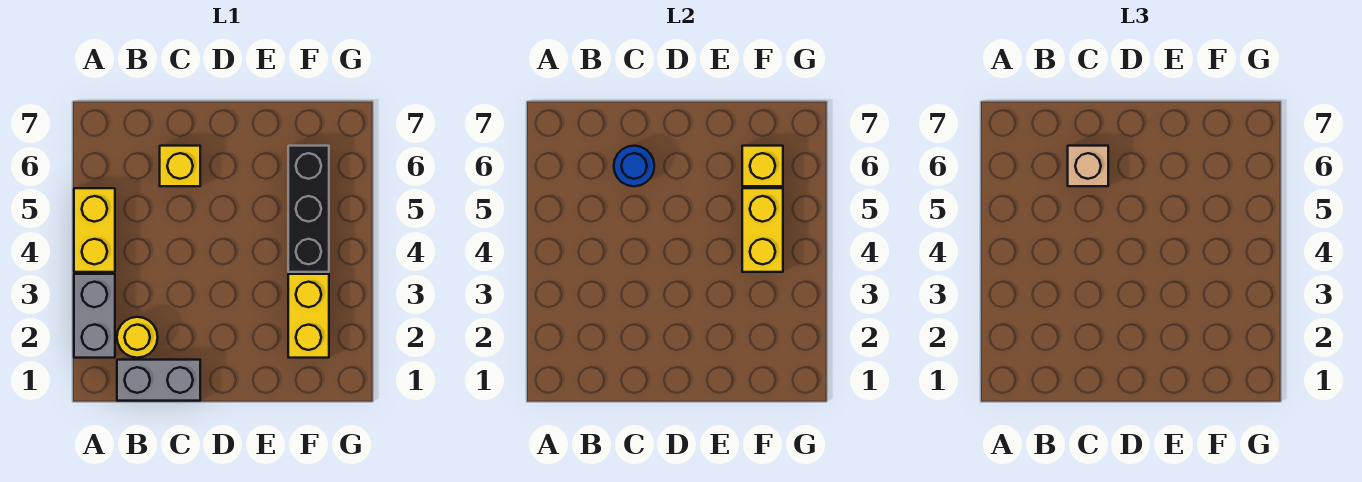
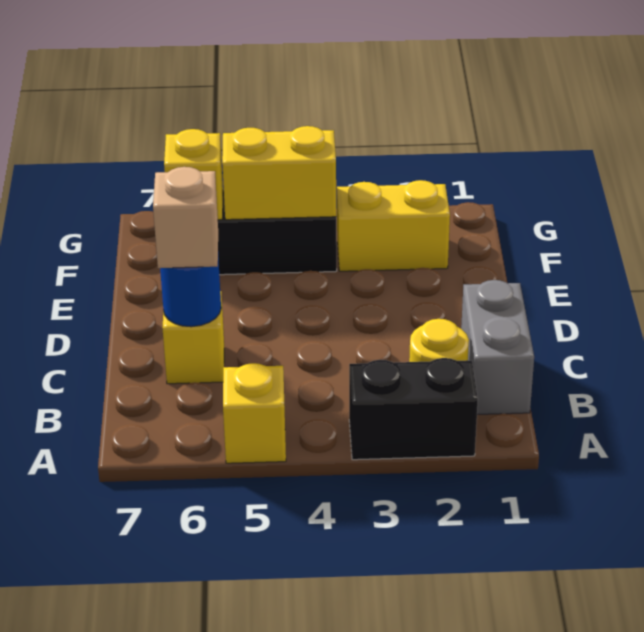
grey 1x2 brick [74,274,115,358] -> black 1x2 brick [349,358,478,460]
yellow 1x2 brick [74,188,115,272] -> yellow 1x1 brick [223,363,286,463]

